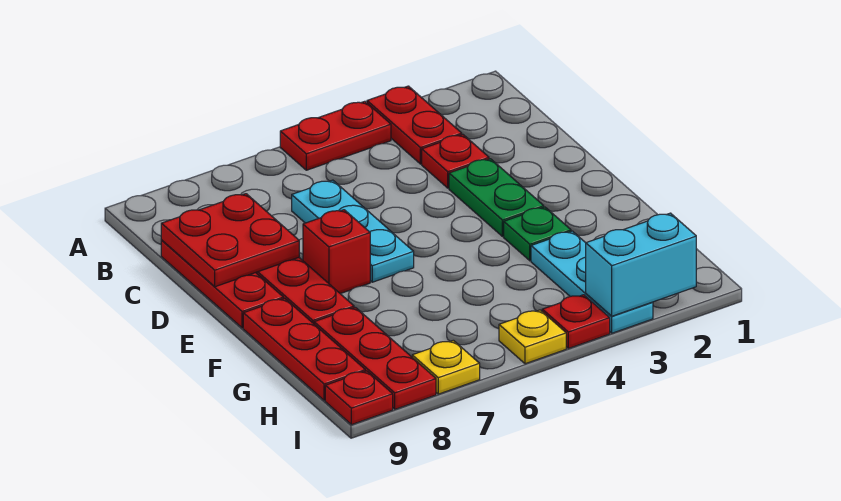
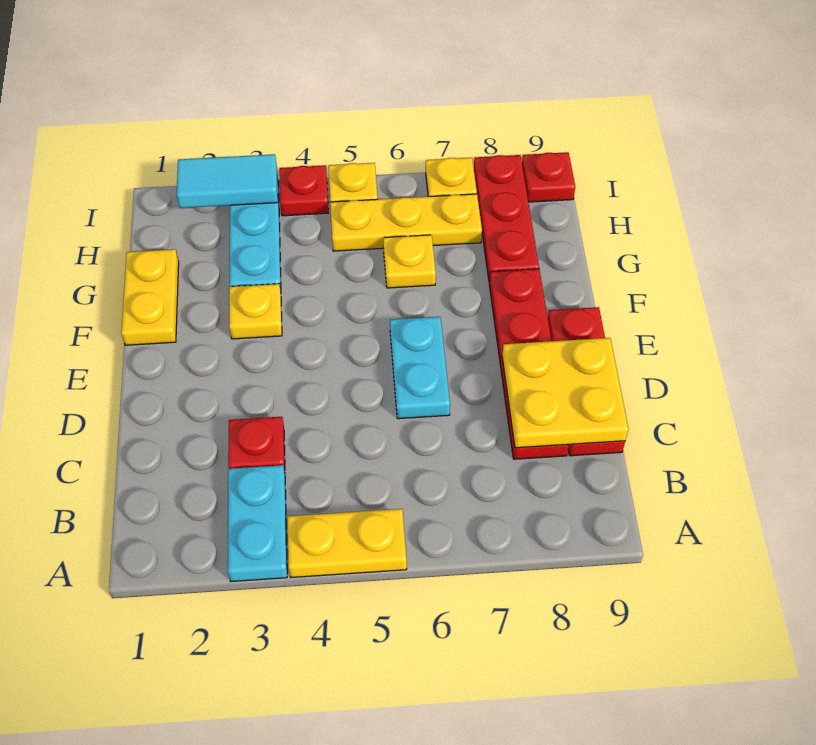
red 1x2 plate [367,86,462,164] -> cyan 1x2 plate [228,465,287,582]
red 1x2 plate [280,101,391,170] -> yellow 1x2 plate [287,509,407,577]
cyan 1x3 plate [292,180,414,282] -> cyan 1x2 plate [390,317,450,419]
red 2x2 plate [161,194,299,287] -> yellow 2x2 plate [502,338,628,448]
green 1x2 plate [449,159,544,237] -> none
red 1x1 brick [303,210,370,294] -> none
none -> yellow 1x2 plate [121,249,179,345]
green 1x1 plate [504,207,571,261] -> yellow 1x1 plate [229,284,282,339]
red 1x3 plate [243,298,365,400] -> none
none -> yellow 1x1 plate [383,235,436,288]
none -> yellow 1x3 plate [330,194,482,251]
cyan 1x2 brick [586,213,696,316] -> cyan 1x2 tile [177,154,278,208]

